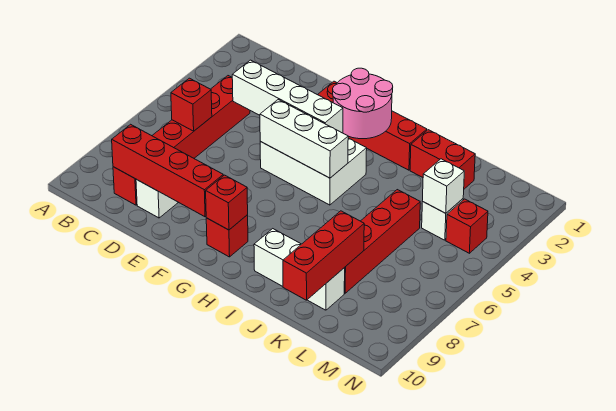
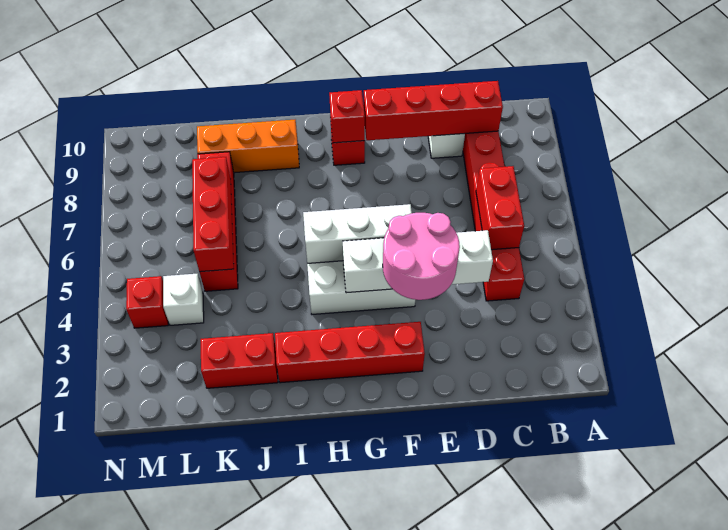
red 1x1 brick [171,78,212,131] -> red 1x2 brick [476,166,524,250]
pink 2x2 round brick [333,68,393,139] -> pink 2x2 round brick moved to [383,213,460,300]
white 1x3 brick [254,229,345,310] -> orange 1x3 brick [197,120,299,173]
red 1x3 brick [283,211,364,300] -> red 1x3 brick moved to [192,157,234,272]
white 1x1 brick [422,159,464,213] -> none

